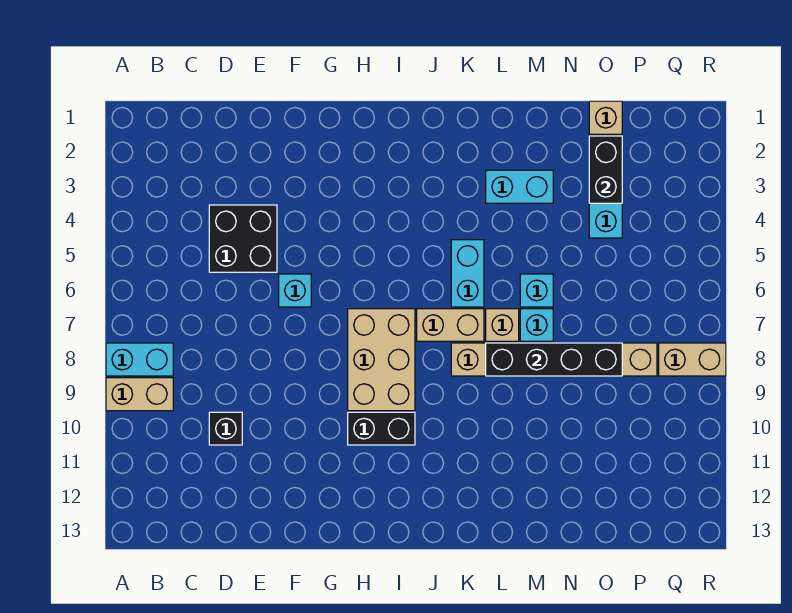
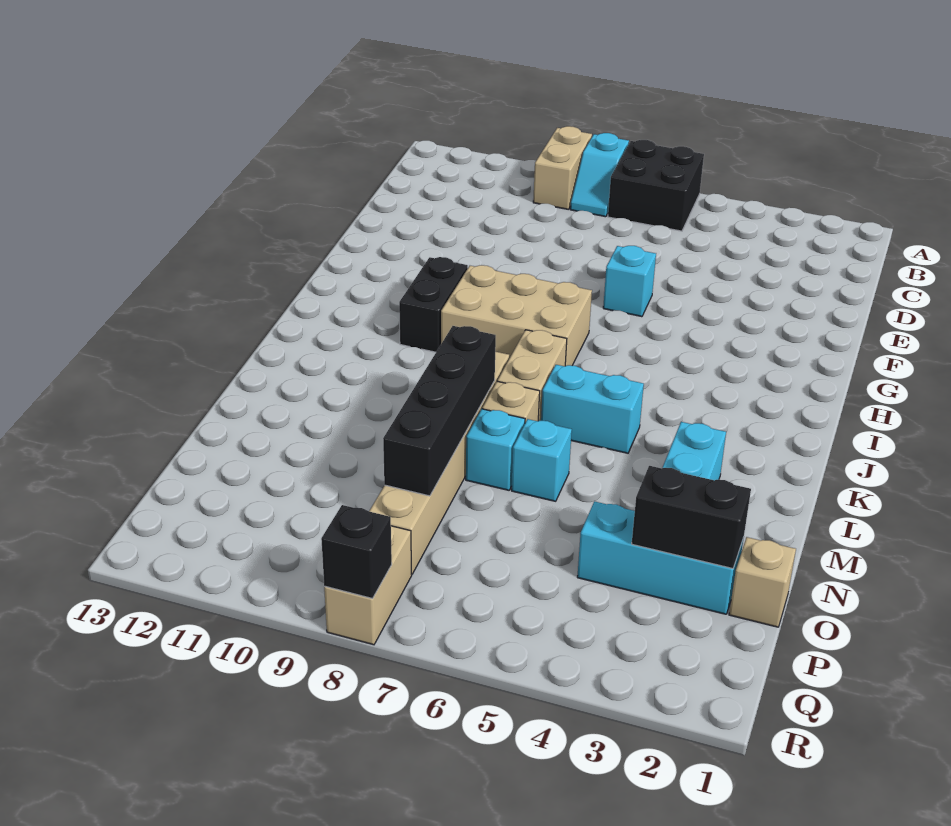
cyan 1x2 brick [106,343,173,376] -> cyan 1x2 slope [570,133,629,217]
black 2x2 brick [209,205,277,272] -> black 2x2 brick moved to [608,140,704,231]
black 1x1 brick [209,412,242,445] -> black 1x1 brick moved to [321,505,392,599]

